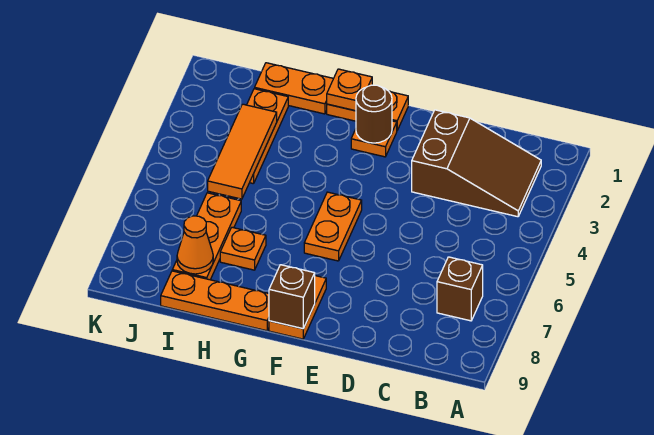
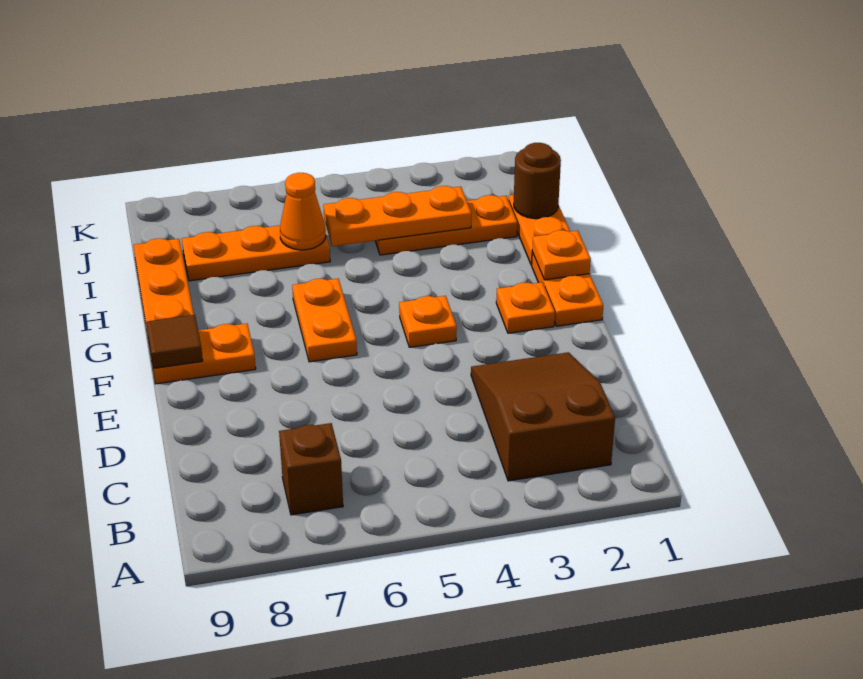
brown 2x3 slope [412,110,541,217] -> brown 2x3 slope turned to [471,352,615,481]
brown 1x1 round brick [356,85,392,143] -> brown 1x1 round brick moved to [514,143,561,219]
orange 1x2 plate [304,192,362,261] -> orange 1x2 plate turned to [292,279,357,362]
brown 1x1 brick [269,265,315,329] -> brown 1x1 tile [146,315,203,368]
orange 1x1 plate [220,227,266,270] -> orange 1x1 plate moved to [399,296,457,347]
orange 1x3 tile [208,104,277,199] -> orange 1x3 plate [323,186,471,246]
orange 1x1 cone [177,216,213,274] -> orange 1x1 cone moved to [280,173,326,250]

